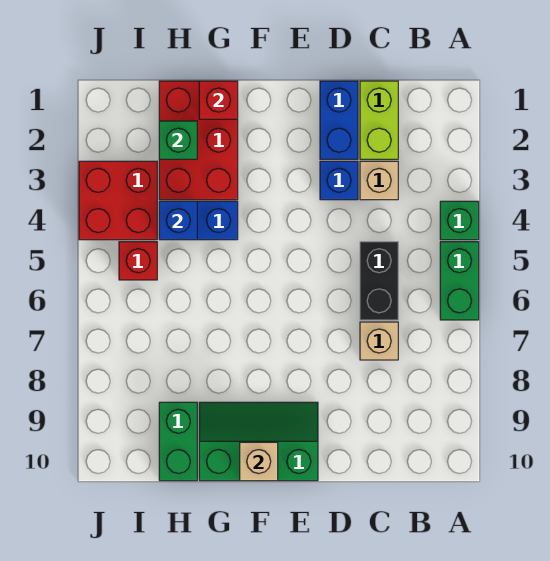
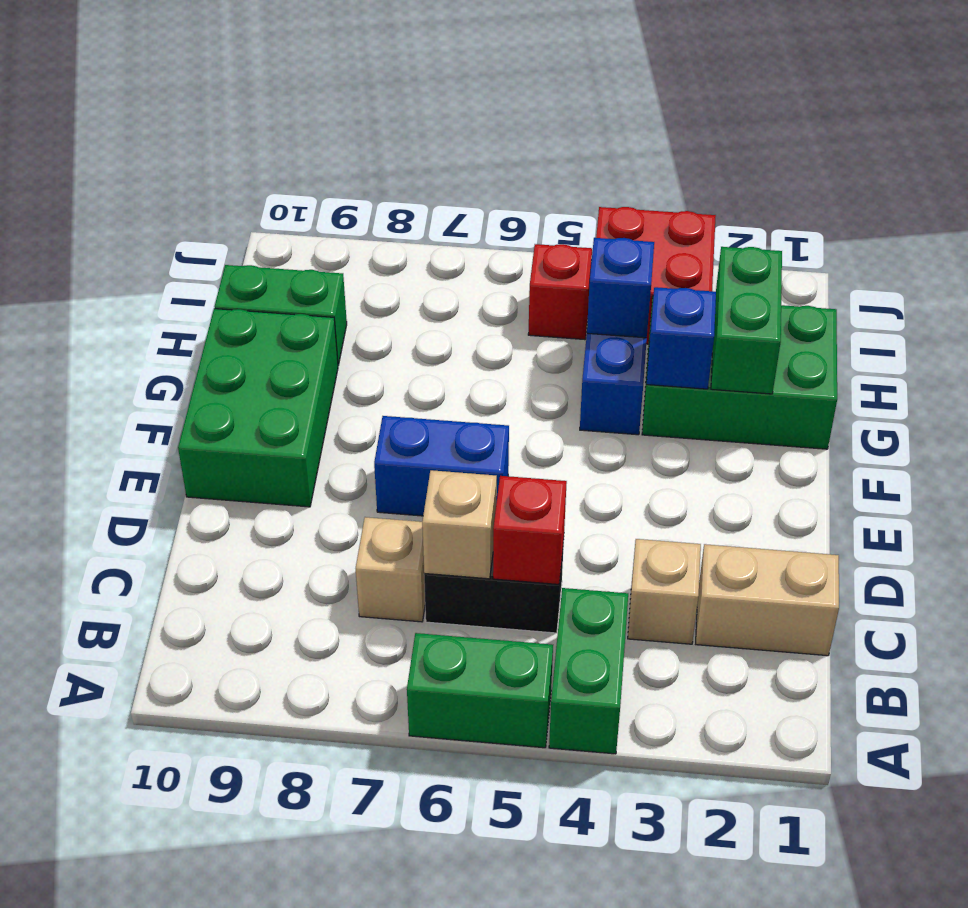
green 1x1 brick [440,201,479,240] -> green 1x2 brick [549,588,628,754]
lime 1x2 brick [360,81,398,159] -> tan 1x2 brick [696,544,839,656]
blue 1x2 brick [320,81,358,159] -> blue 1x2 brick moved to [374,416,509,516]
blue 1x1 brick [320,161,358,200] -> blue 1x1 brick moved to [647,287,716,389]
green 2x3 slope [199,402,318,481] -> green 2x3 brick [178,309,338,507]
tan 1x1 brick [240,442,278,481] -> tan 1x1 brick moved to [422,470,497,579]
red 2x3 brick [159,81,238,200] -> green 2x3 brick [642,299,837,449]
red 1x1 brick [199,81,238,119] -> red 1x1 brick moved to [493,476,567,584]
green 1x1 brick [159,121,197,159] -> green 1x2 brick [711,247,782,394]

